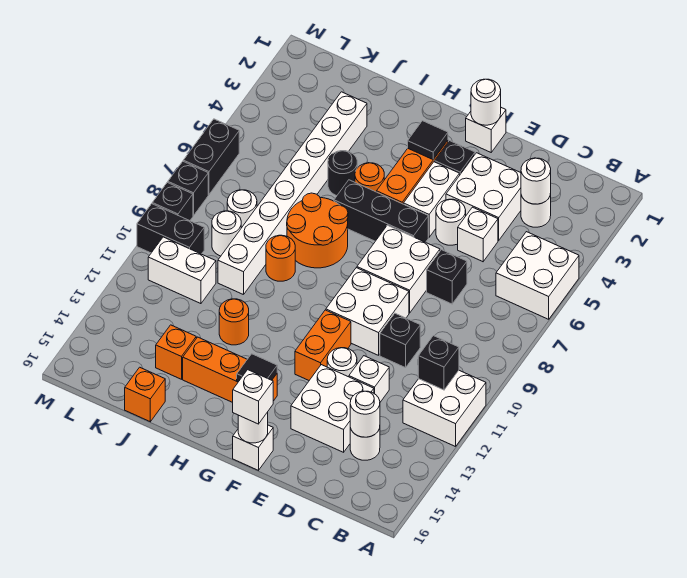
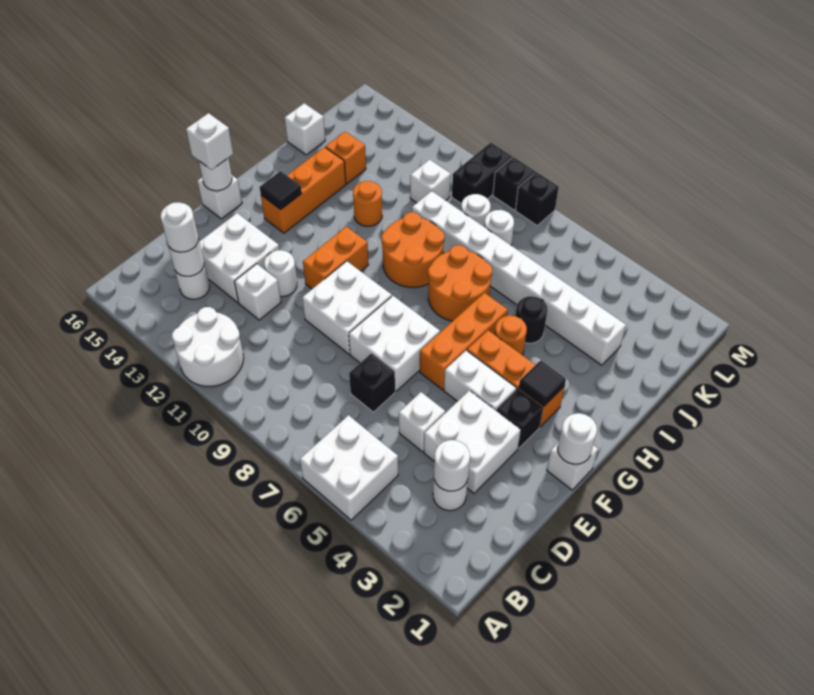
white 2x2 brick [403,370,486,447] -> white 2x2 round brick [172,307,244,386]
black 1x1 brick [418,336,459,390] -> none
black 1x1 brick [380,313,420,368] -> none
white 1x1 round brick [436,199,466,245] -> white 1x1 round brick moved to [161,202,199,252]
black 1x3 brick [334,180,428,242] -> orange 1x3 brick [420,293,508,390]
orange 1x2 brick [295,310,351,380] -> orange 1x2 brick turned to [303,227,369,289]
orange 1x1 round brick [266,235,295,281] -> orange 2x2 round brick [381,212,444,287]
orange 1x1 brick [125,367,165,422] -> white 1x1 brick [285,103,325,155]
white 1x2 brick [148,237,216,304] -> white 1x1 brick [410,159,451,203]
black 1x2 brick [183,119,239,194] -> none

